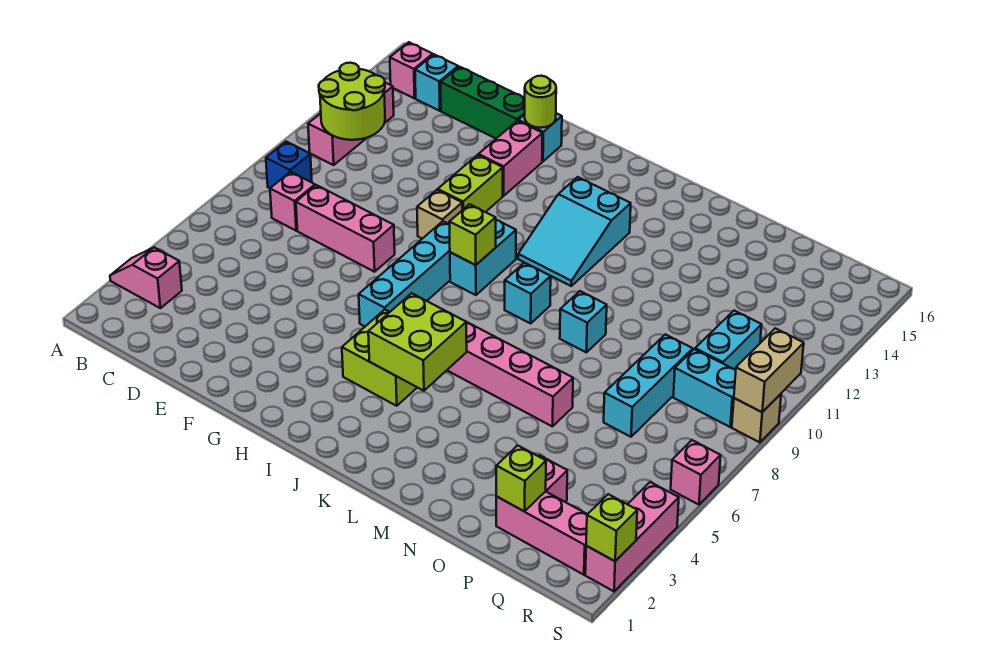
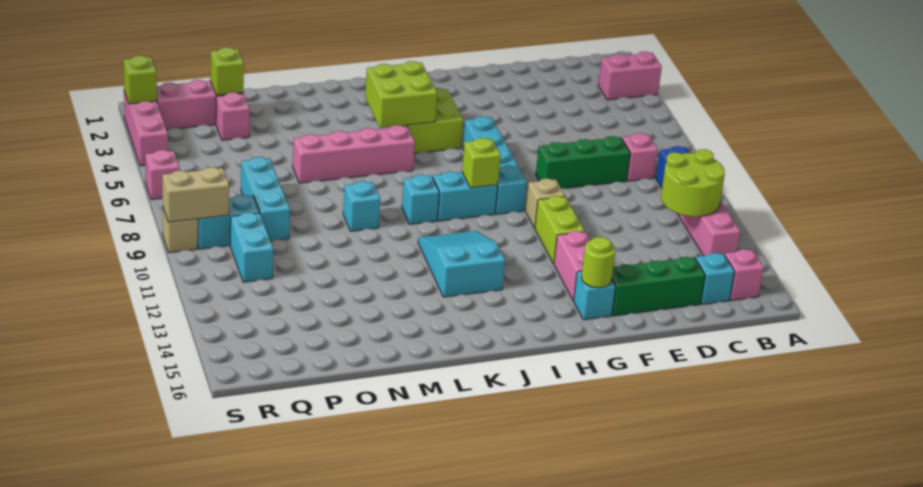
pink 1x2 slope [110,247,182,308] -> pink 1x2 brick [598,51,662,100]
pink 1x3 brick [296,185,395,272] -> green 1x3 brick [536,136,630,188]
cyan 1x2 brick [450,220,516,295] -> cyan 1x2 brick turned to [433,171,498,221]
tan 1x2 brick [734,328,804,412] -> tan 1x2 brick turned to [162,167,229,222]

